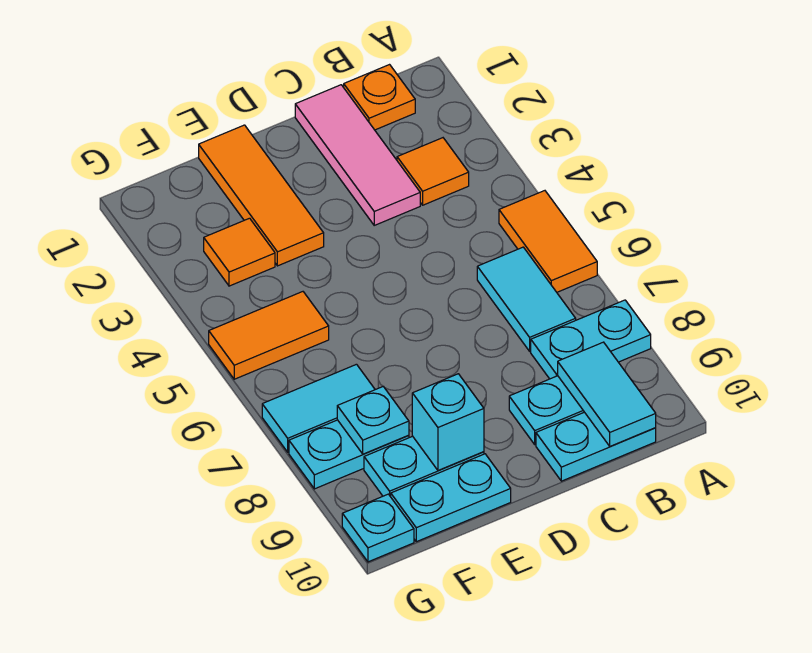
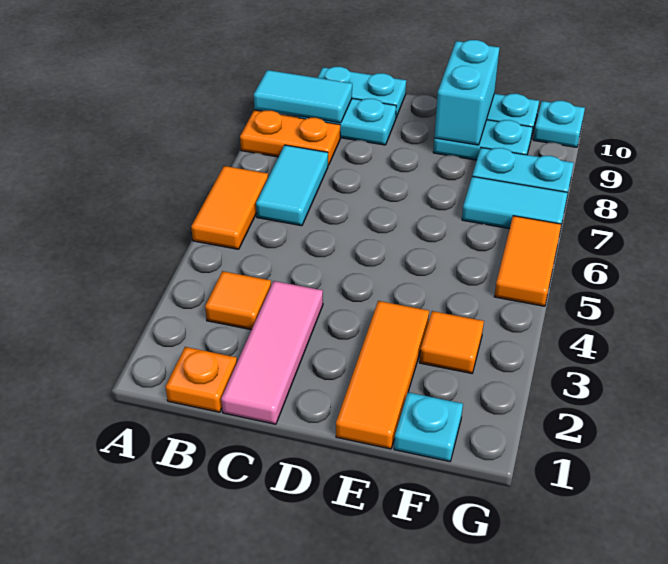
cyan 1x2 plate [531,300,651,379] -> orange 1x2 plate [240,111,340,165]
cyan 1x2 tile [558,342,656,446] -> cyan 1x2 tile turned to [254,70,352,123]
cyan 1x1 brick [412,374,484,470] -> cyan 1x2 brick [434,40,499,145]
orange 1x2 tile [209,292,329,379] -> orange 1x2 tile turned to [494,216,561,306]
cyan 1x1 plate [337,387,409,454] -> cyan 1x1 plate moved to [394,392,463,462]

